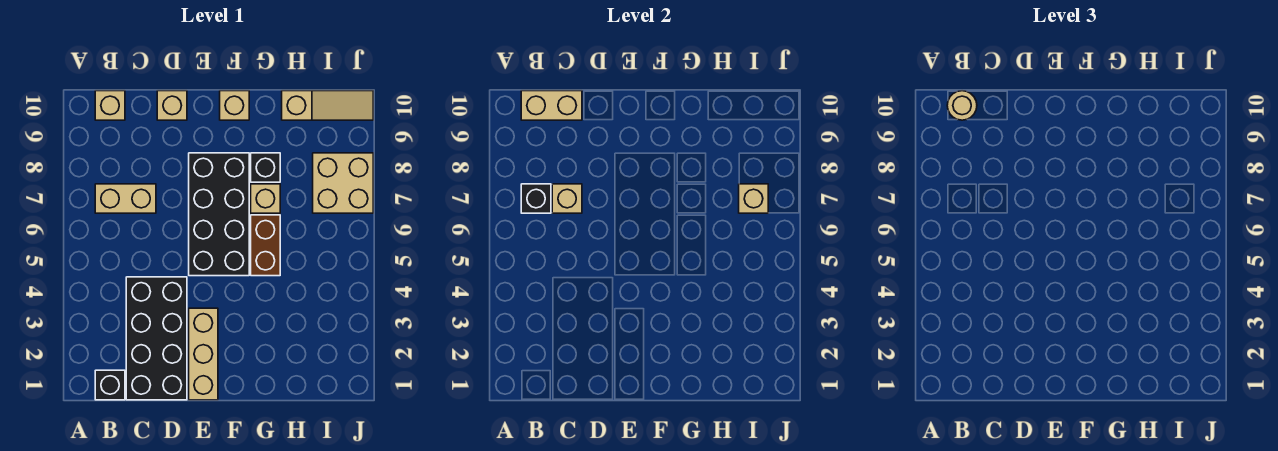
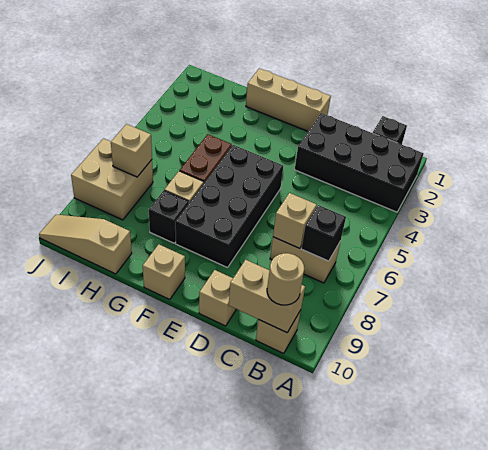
black 2x4 brick [126,277,187,400] -> black 2x4 brick turned to [295,113,424,212]
tan 1x3 brick [189,308,218,400] -> tan 1x3 brick turned to [246,68,331,131]

